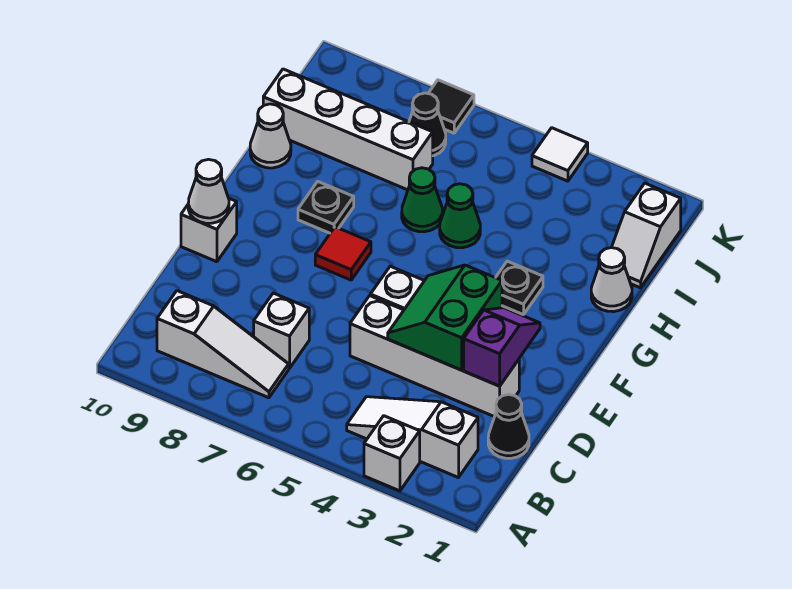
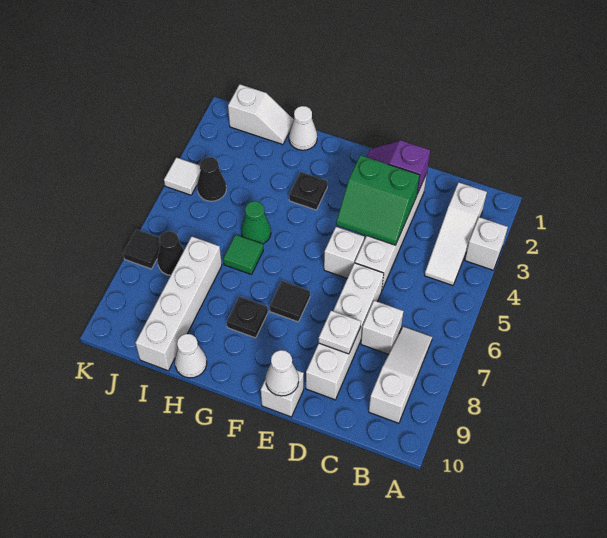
black 1x1 cone [488,395,529,458] -> black 1x1 cone moved to [197,157,226,201]
none -> white 1x4 brick [306,263,384,400]
none -> white 1x1 plate [319,311,361,354]
red 1x1 tile [315,227,371,280] -> black 1x1 tile [270,281,310,322]
green 1x1 cone [402,168,443,232] -> green 1x1 tile [223,235,263,275]

